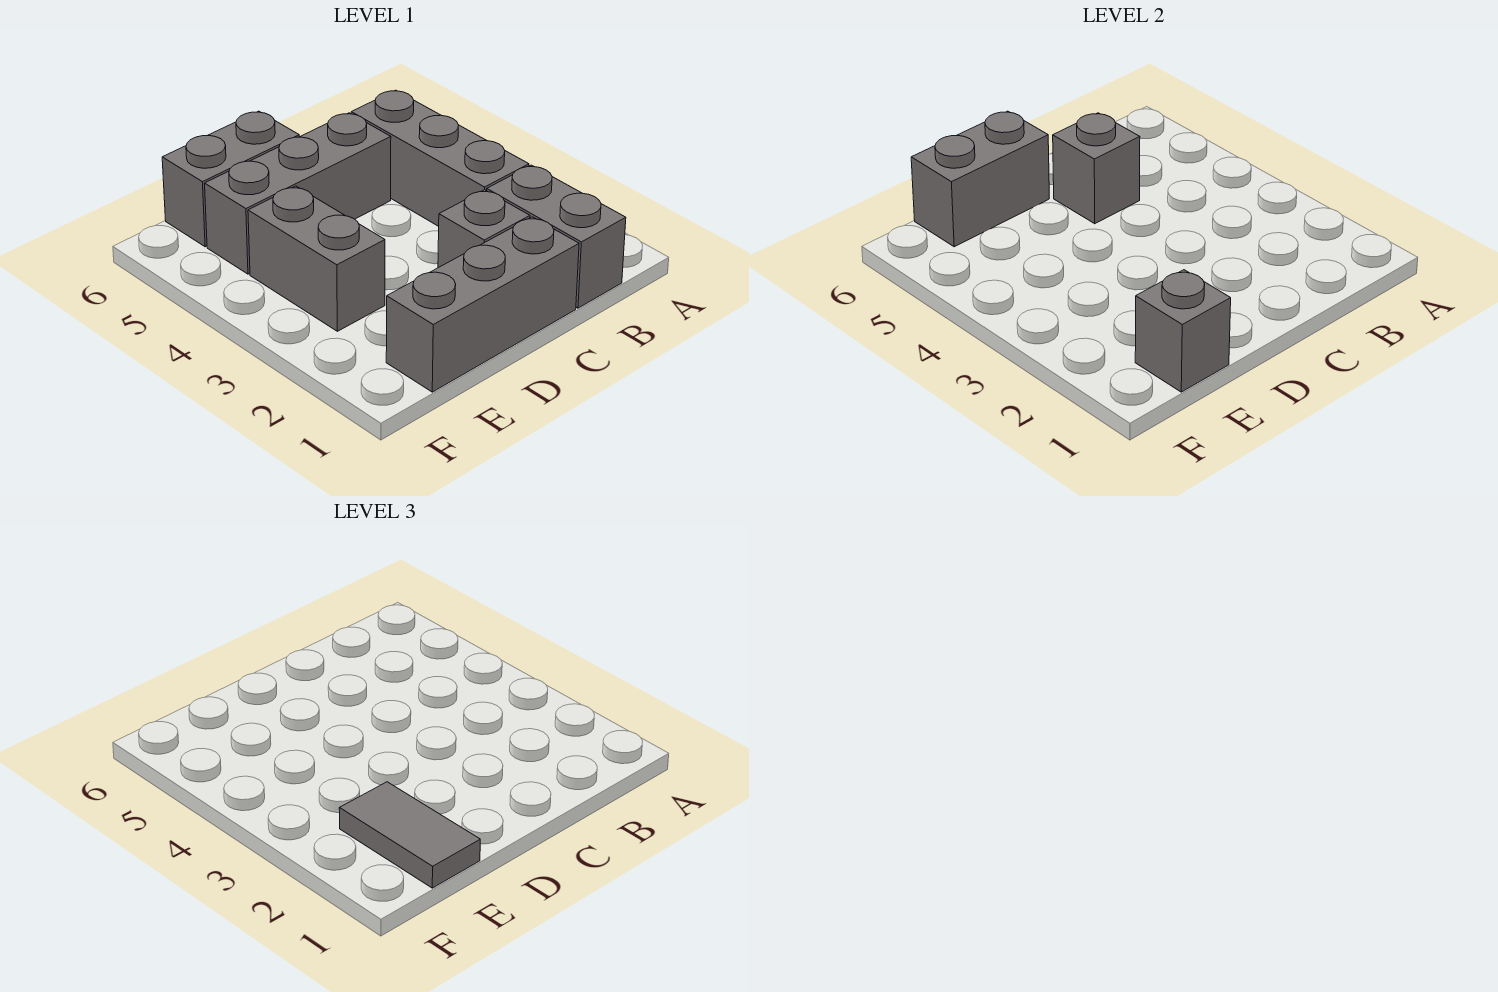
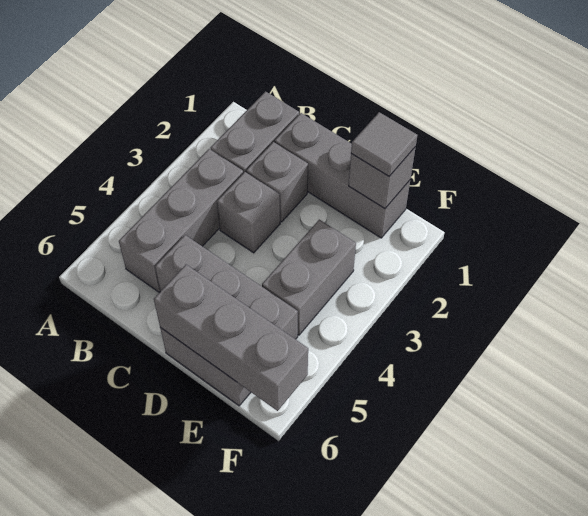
grey 1x1 brick [1053,113,1140,224] -> grey 1x1 brick moved to [217,172,280,253]
grey 1x2 brick [911,111,1049,247] -> grey 1x3 brick [154,265,308,411]
grey 1x2 tile [339,782,480,888] -> grey 1x1 tile [351,112,417,176]

